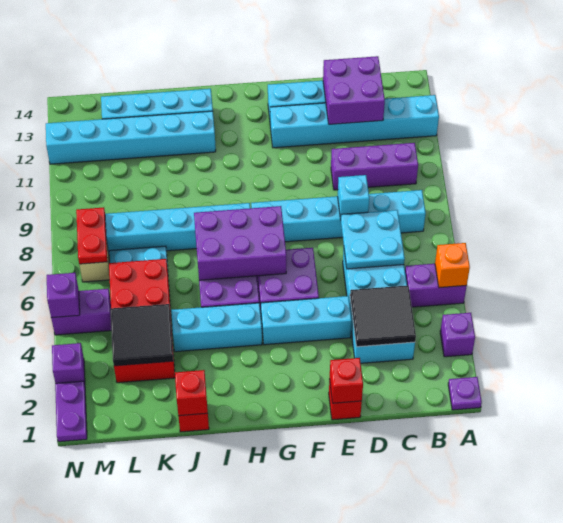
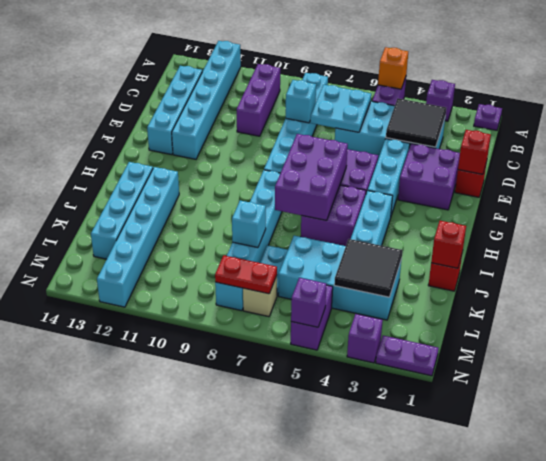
purple 2x2 brick [323,56,385,124] -> purple 2x2 brick moved to [398,144,460,210]
red 2x4 brick [109,259,175,383] -> cyan 2x4 brick [279,236,401,320]
none -> cyan 1x1 brick [232,201,266,248]

